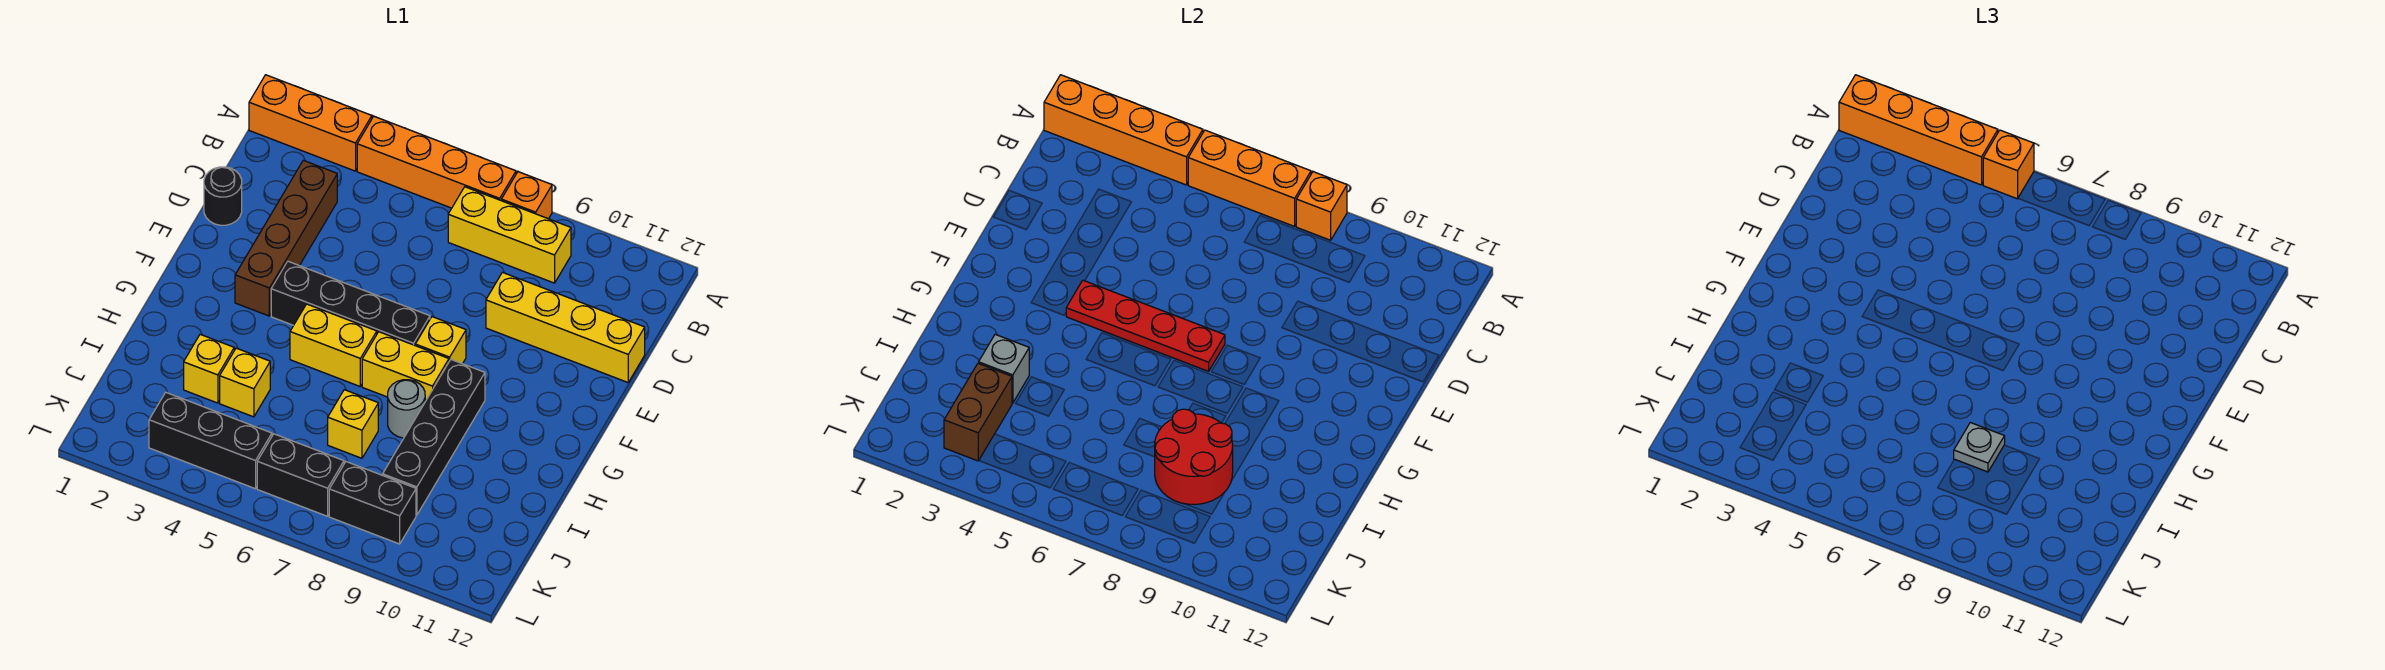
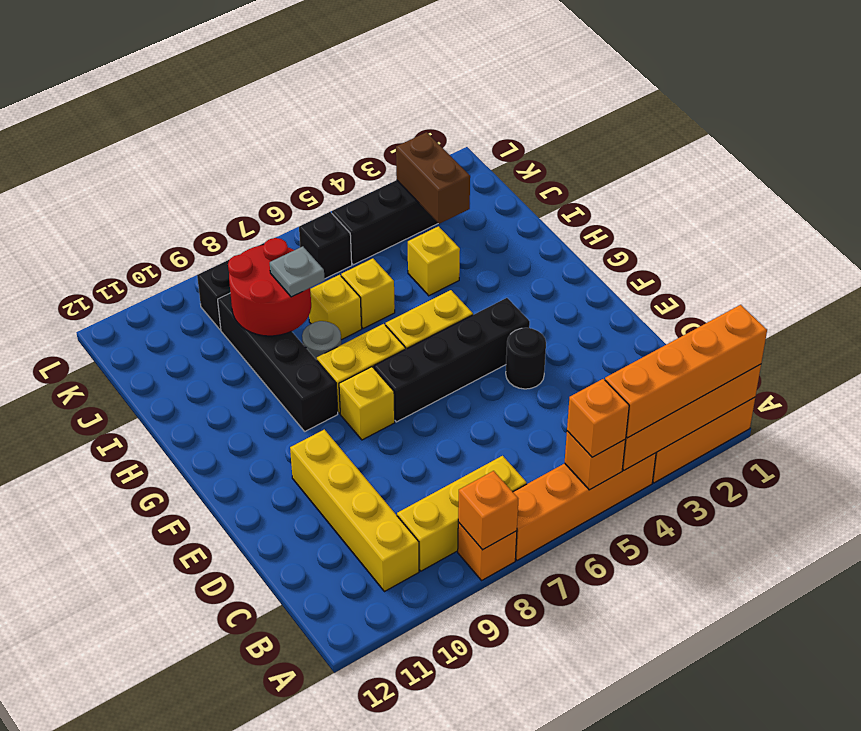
orange 1x3 brick [1188,130,1311,226] -> orange 1x1 brick [565,431,626,490]
brown 1x4 brick [235,160,337,316] -> none
black 1x1 round brick [204,167,242,225] -> black 1x1 round brick moved to [506,328,546,389]
yellow 1x4 brick [486,272,645,382] -> yellow 1x4 brick turned to [290,429,419,592]
red 1x4 plate [1066,280,1225,371] -> none
yellow 1x1 brick [184,334,234,403] -> yellow 1x1 brick moved to [341,258,395,328]
grey 1x1 brick [979,334,1029,403] -> none
black 1x2 brick [257,434,344,516] -> black 1x1 brick [299,212,352,279]

